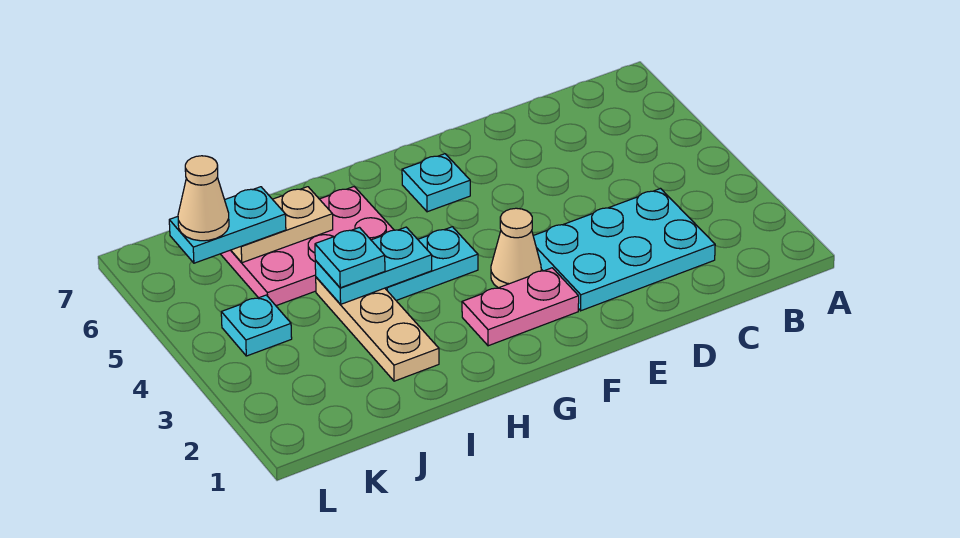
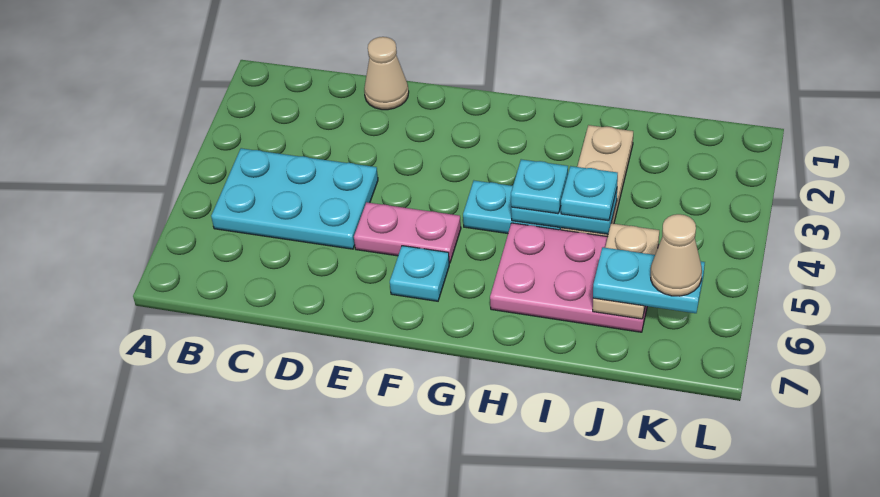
cyan 2x3 plate [533,189,715,311] -> cyan 2x3 plate moved to [211,148,378,249]
pink 1x2 plate [462,268,579,346] -> pink 1x2 plate moved to [354,202,461,263]
tan 1x1 cone [491,208,541,288] -> tan 1x1 cone moved to [364,37,409,110]
tan 1x2 plate [231,187,333,263] -> tan 1x2 plate turned to [593,223,659,319]
cyan 1x1 plate [221,295,292,356] -> cyan 1x1 plate moved to [511,159,568,214]

